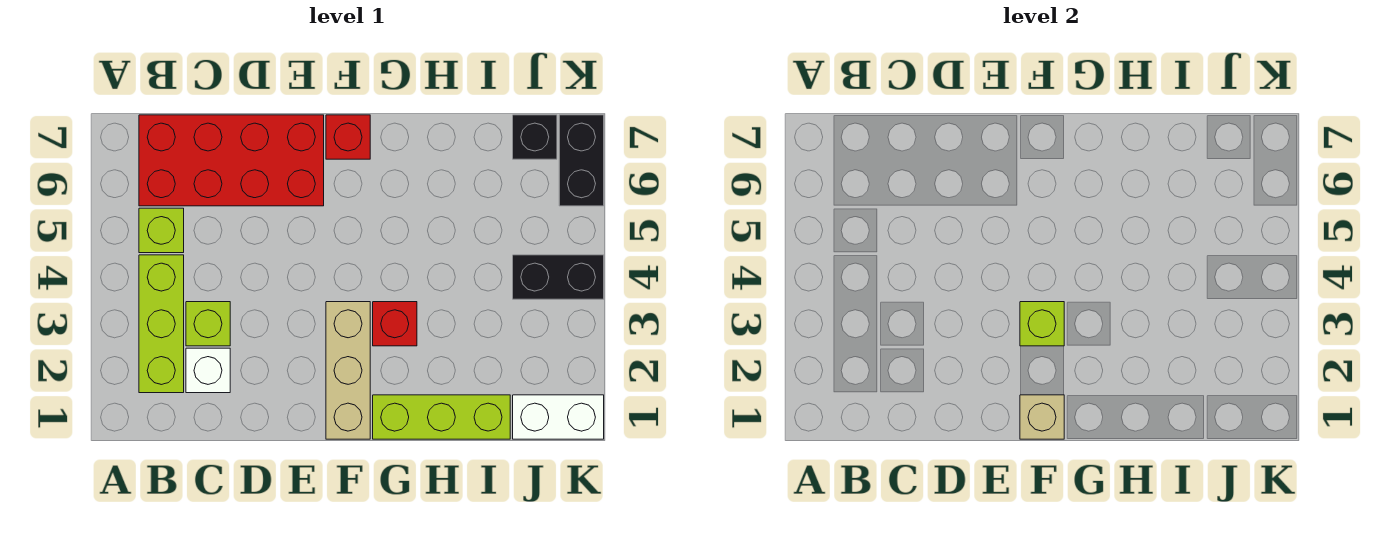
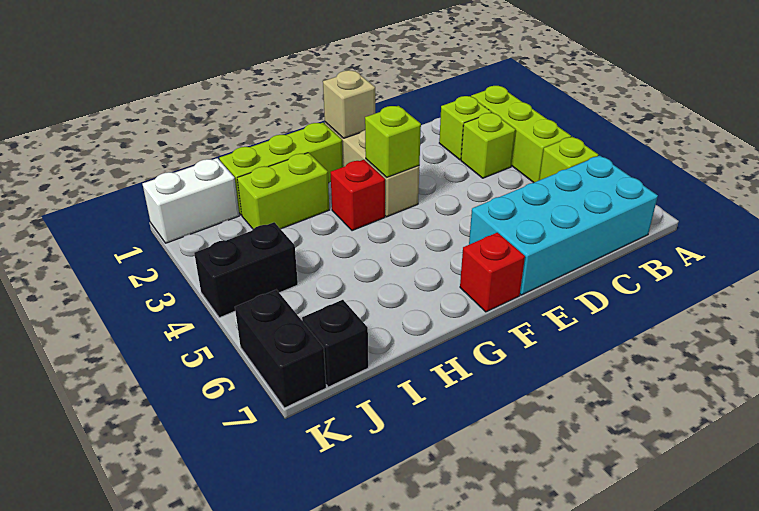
red 2x4 brick [139,115,324,206] -> cyan 2x4 brick [469,156,658,295]
white 1x1 brick [186,348,230,393] -> lime 1x1 brick [439,96,491,160]
none -> lime 1x2 brick [237,153,329,229]

